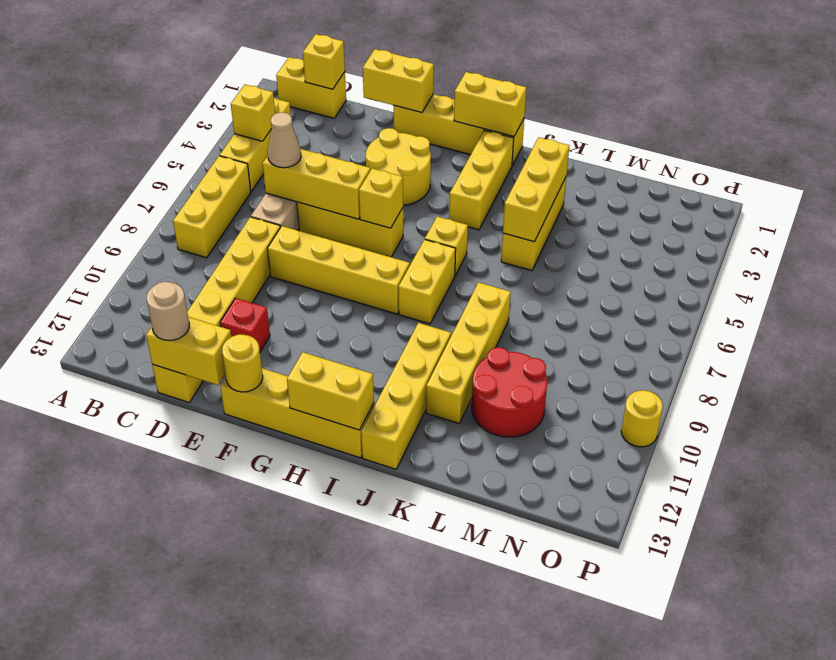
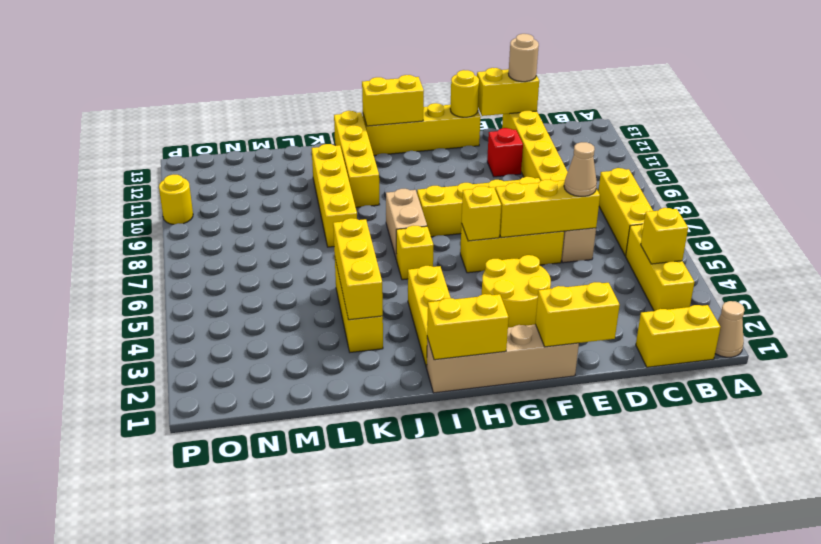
none -> tan 1x1 cone [715,301,744,357]
yellow 1x1 brick [303,34,345,89] -> none
yellow 1x4 brick [394,94,524,165] -> tan 1x4 brick [427,325,579,393]
yellow 1x2 brick [399,239,456,324] -> tan 1x2 brick [386,189,427,259]
red 2x2 round brick [472,347,547,437] -> none

